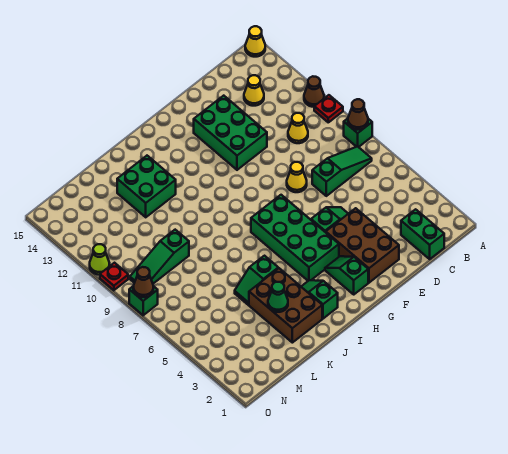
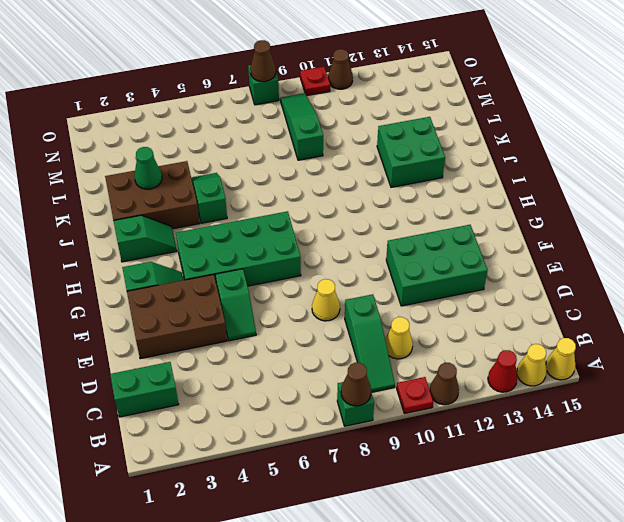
none -> red 1x1 cone [488,350,518,392]
green 1x3 slope [312,146,372,196] -> green 1x3 slope moved to [345,294,395,392]
yellow 1x1 cone [244,75,264,106] -> yellow 1x1 cone moved to [517,344,547,386]
lime 1x1 cone [90,244,110,275] -> brown 1x1 cone [328,49,353,89]

